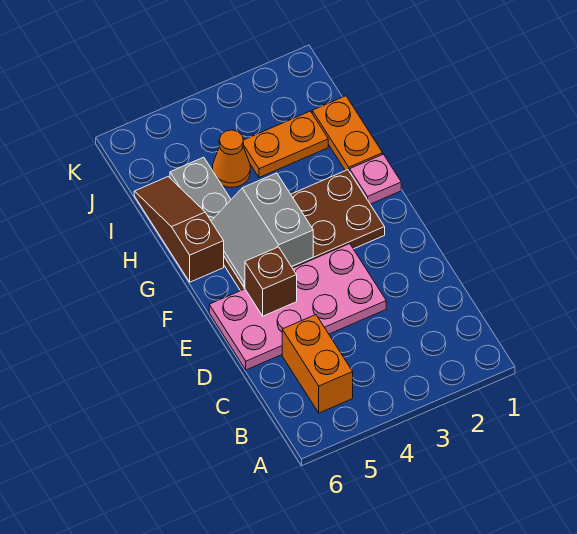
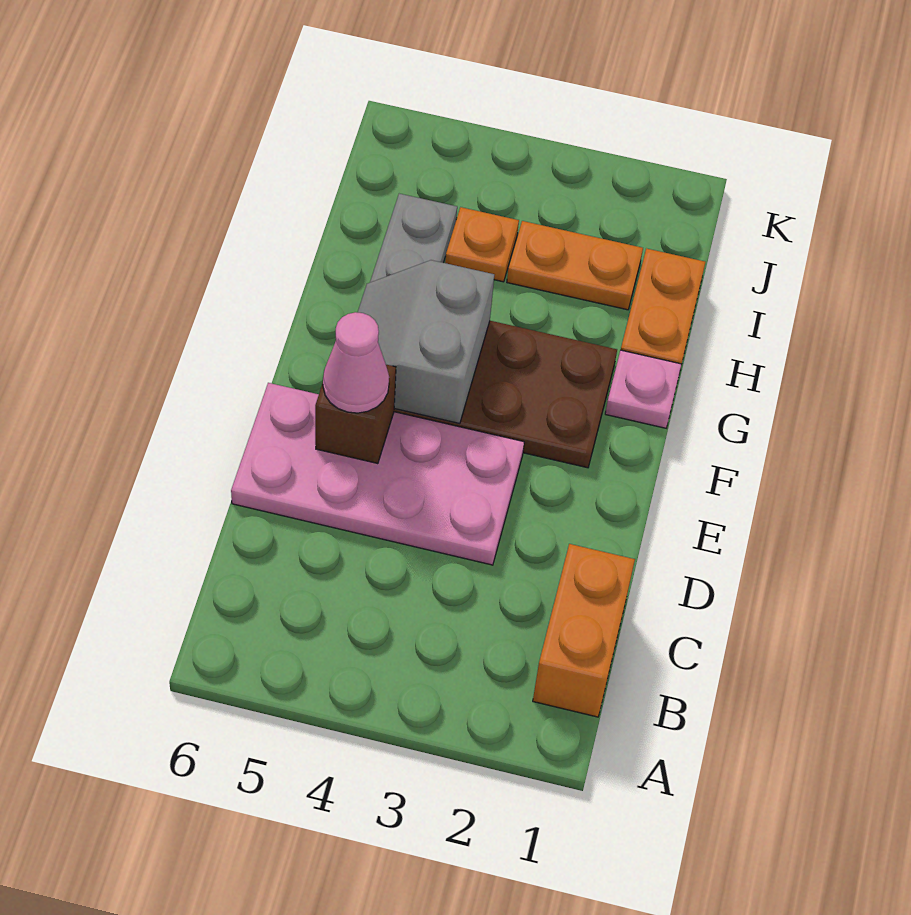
orange 1x2 brick [282,315,353,413] -> orange 1x2 brick moved to [533,544,635,717]
none -> pink 1x1 cone [323,312,389,413]
brown 1x3 slope [134,177,224,282] -> none
orange 1x1 cone [213,130,250,187] -> orange 1x1 plate [445,207,519,282]

